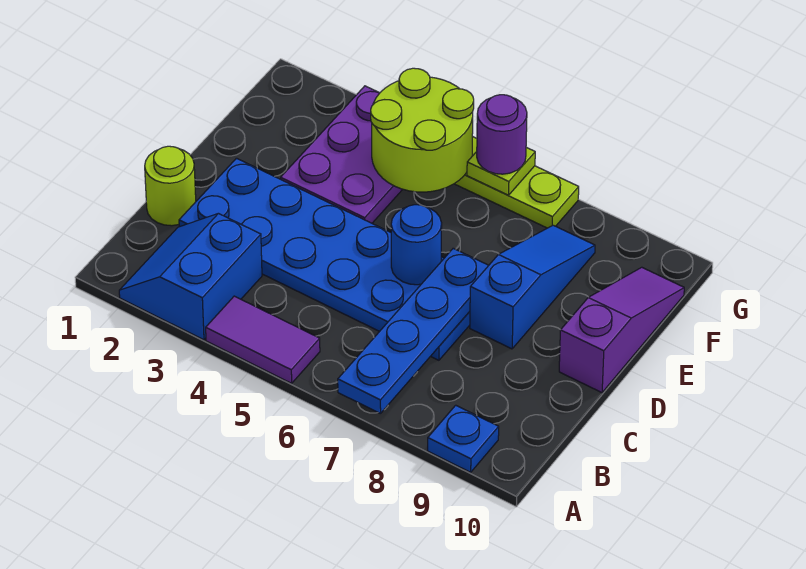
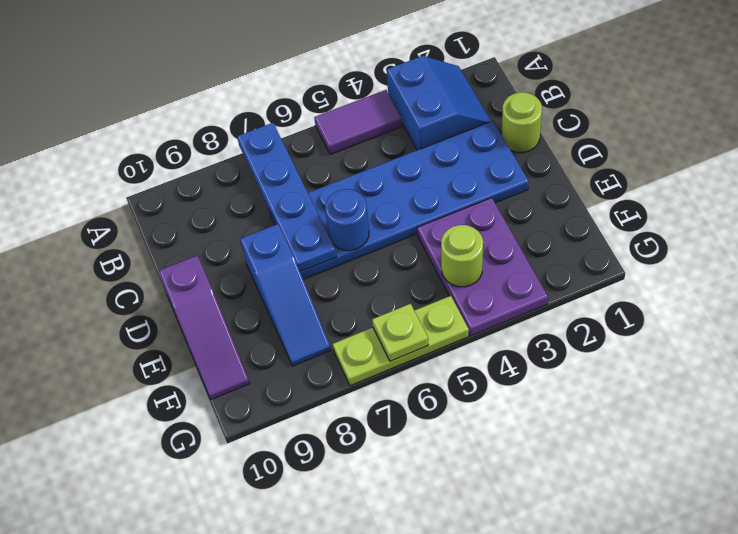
blue 1x1 plate [428,405,499,472] -> none
lime 2x2 round brick [371,68,474,192] -> lime 1x1 round brick [441,225,483,287]
purple 1x1 round brick [477,95,527,174] -> none

